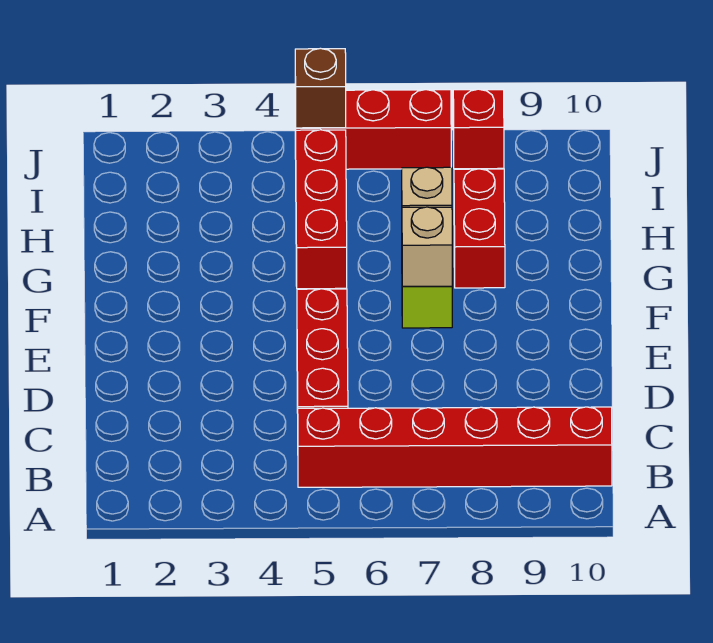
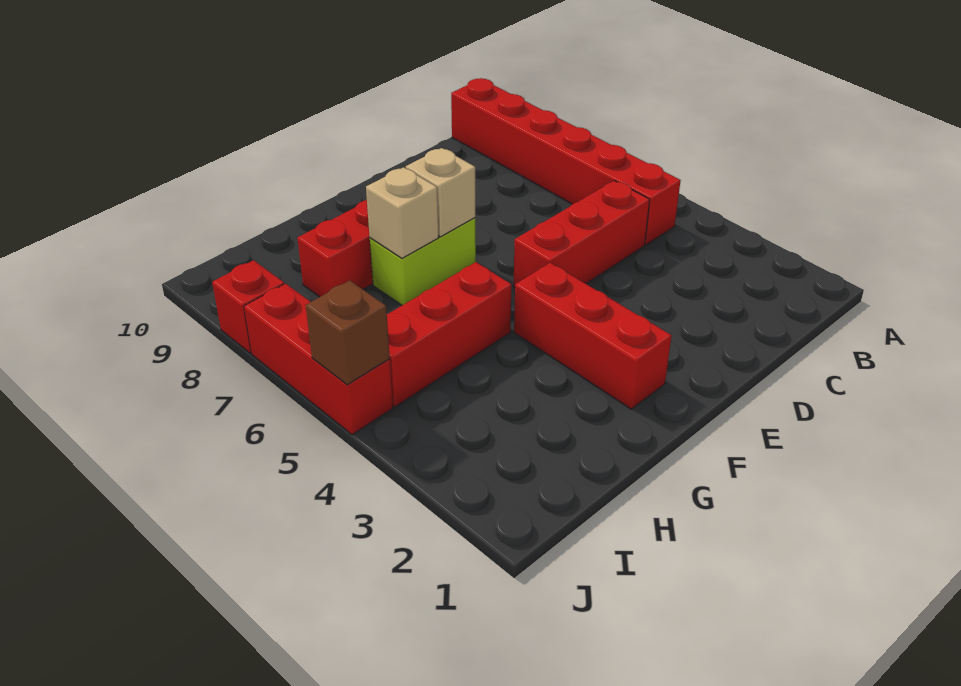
none -> red 1x3 brick [514,263,672,409]

